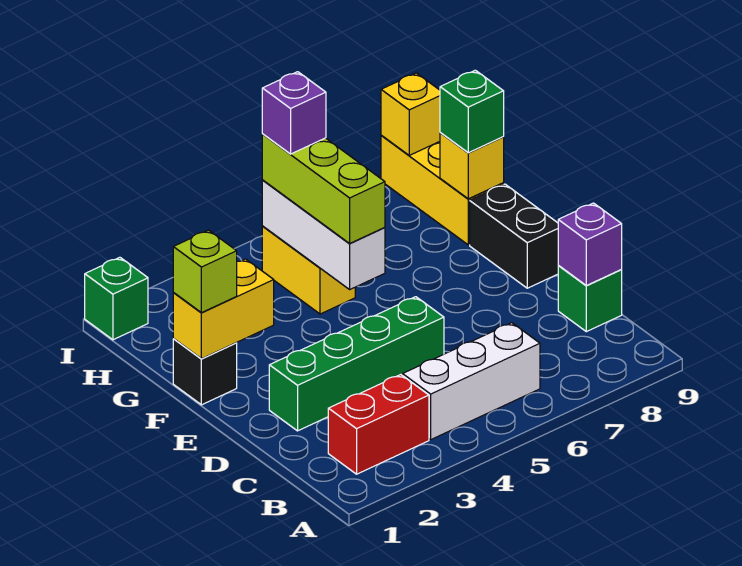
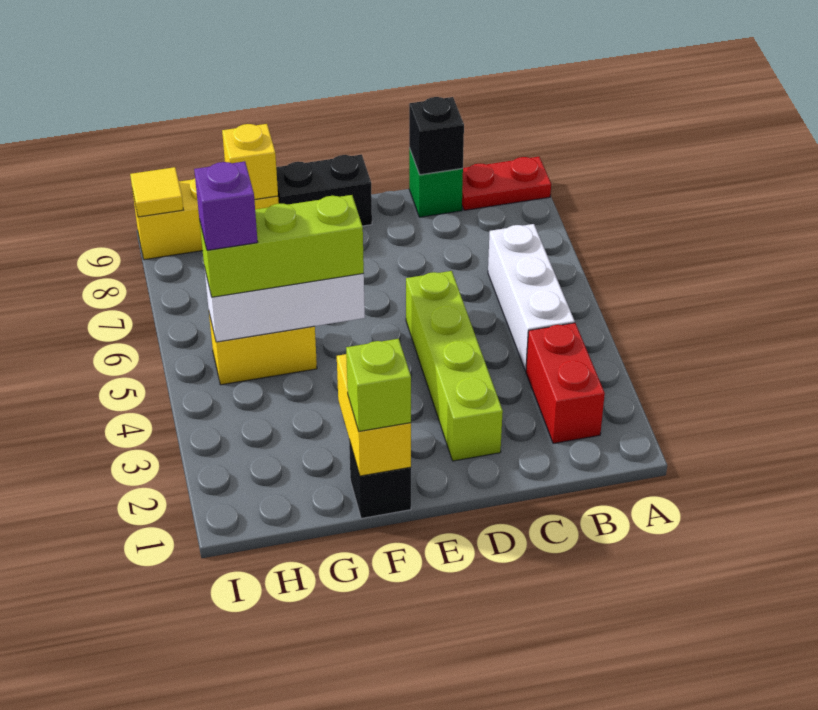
none -> red 1x2 plate [462,157,551,210]
purple 1x1 brick [558,203,622,285] -> black 1x1 brick [409,97,464,175]
green 1x4 brick [269,297,444,431] -> lime 1x4 brick [406,271,503,461]
green 1x1 brick [440,70,504,153] -> none
green 1x1 brick [85,257,148,340] -> none
yellow 1x1 brick [381,73,440,155] -> yellow 1x1 tile [130,167,183,217]

